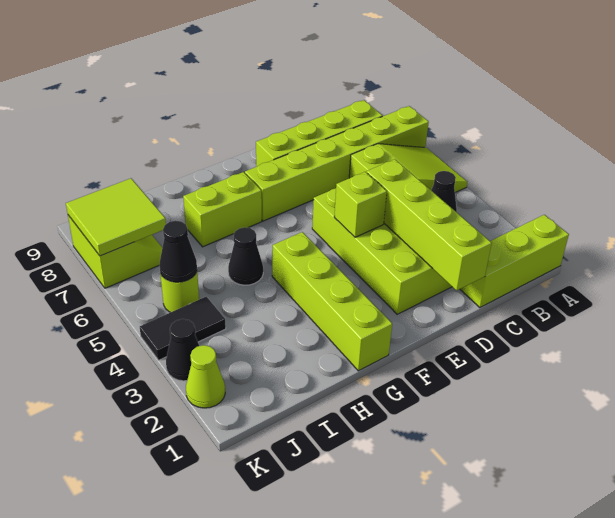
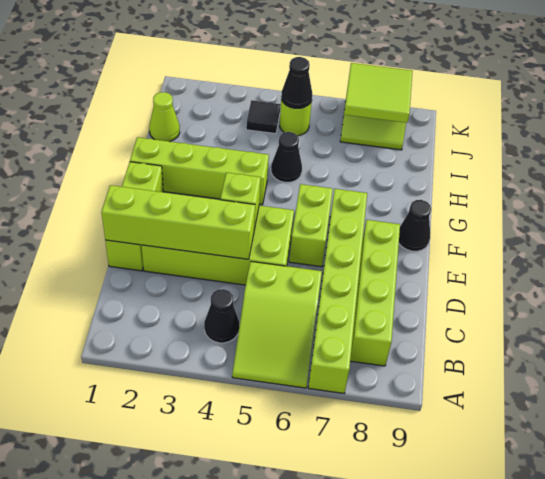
lime 1x3 brick [460,215,569,308] -> lime 1x3 brick moved to [105,162,163,271]
lime 1x2 brick [183,172,262,247] -> lime 1x2 brick moved to [289,184,333,267]
black 1x2 tile [140,297,226,360] -> black 1x1 tile [246,100,281,134]
lime 1x1 cone [186,345,225,408] -> lime 1x1 cone moved to [149,92,180,142]
black 1x1 cone [166,319,199,381] -> black 1x1 cone moved to [399,200,431,251]

